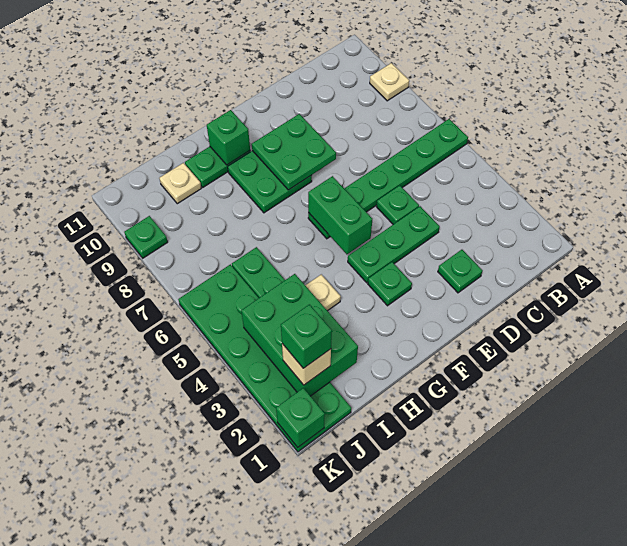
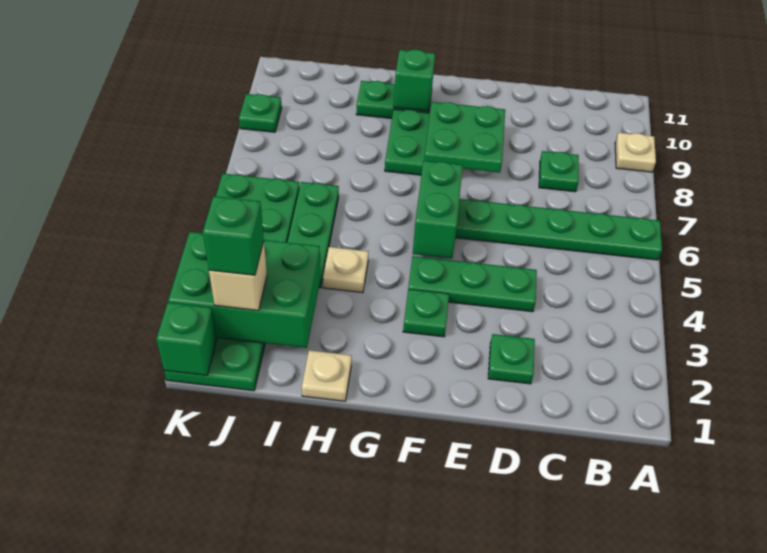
green 1x1 plate [376,185,419,224] -> green 1x1 plate moved to [539,151,579,192]
green 2x3 brick [241,274,358,396] -> green 2x3 brick turned to [168,232,320,348]
tan 1x1 plate [159,163,201,204] -> tan 1x1 plate moved to [302,350,352,401]

